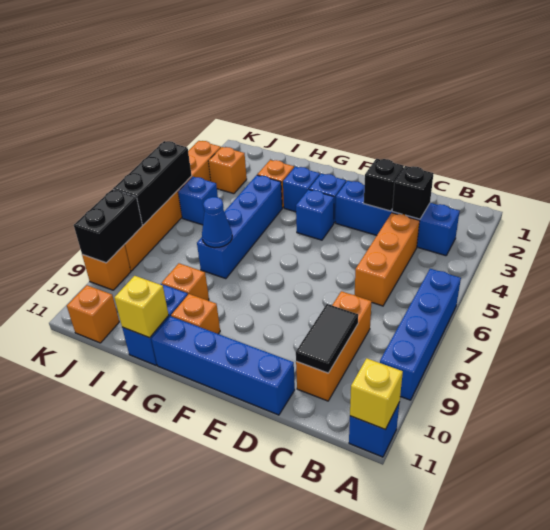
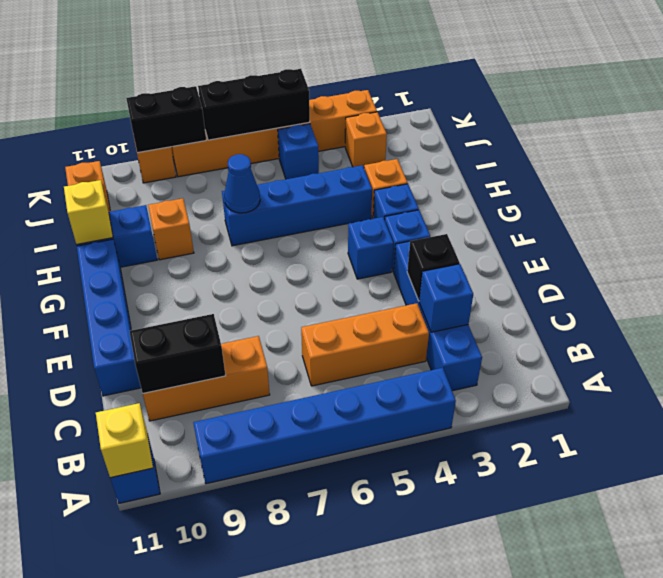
blue 1x4 brick [380,269,461,400] -> blue 1x6 brick [193,368,456,484]
black 1x1 brick [392,166,434,219] -> blue 1x1 brick [419,264,473,332]
black 1x2 tile [296,304,358,373] -> black 1x2 brick [130,314,226,393]
orange 1x1 brick [171,294,220,334] -> none

